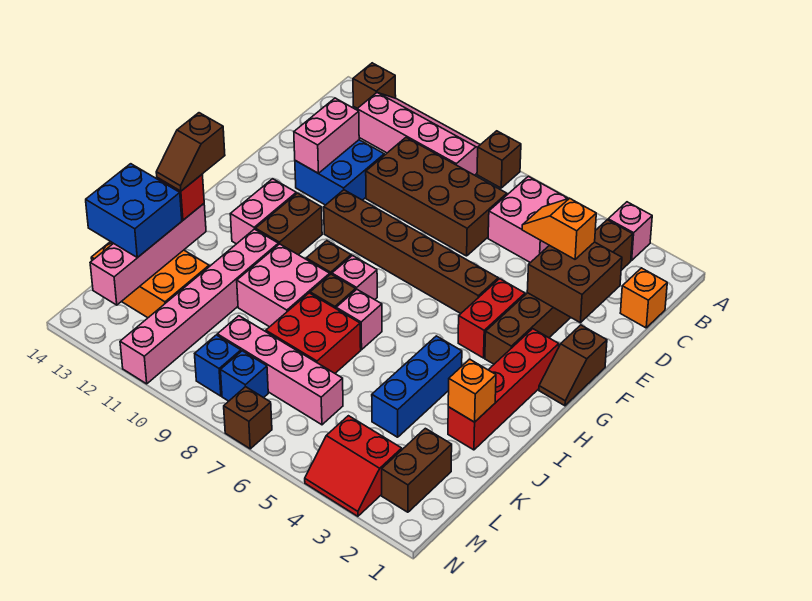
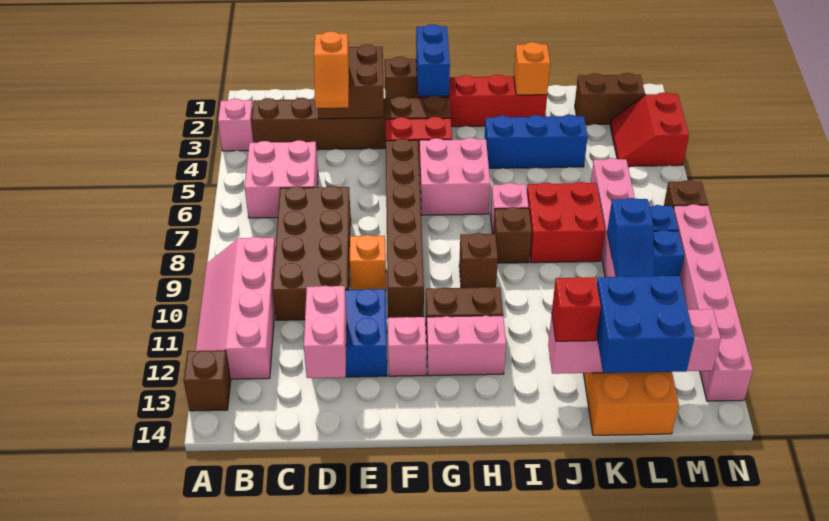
brown 1x1 brick [477,131,521,188] -> none
orange 1x1 brick [620,268,667,328] -> orange 1x1 brick moved to [350,235,386,290]
pink 1x2 brick [294,98,359,173] -> pink 1x2 brick turned to [304,286,347,378]
none -> blue 1x2 brick [416,24,450,97]
pink 1x1 brick [332,256,377,300] -> pink 1x1 brick moved to [388,317,426,376]
pink 2x2 brick [237,244,330,327] -> pink 2x2 brick moved to [419,138,490,215]
pink 1x6 brick [120,229,278,384] -> pink 1x6 brick turned to [673,204,753,401]
brown 1x2 slope [156,113,225,191] -> none
none -> blue 1x2 slope [607,198,654,277]
red 2x2 slope [305,416,402,516] -> red 2x2 slope turned to [610,92,689,166]

